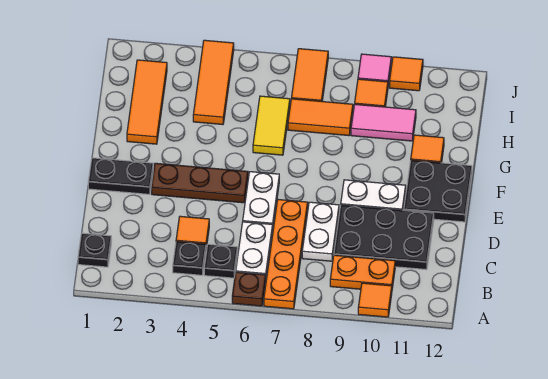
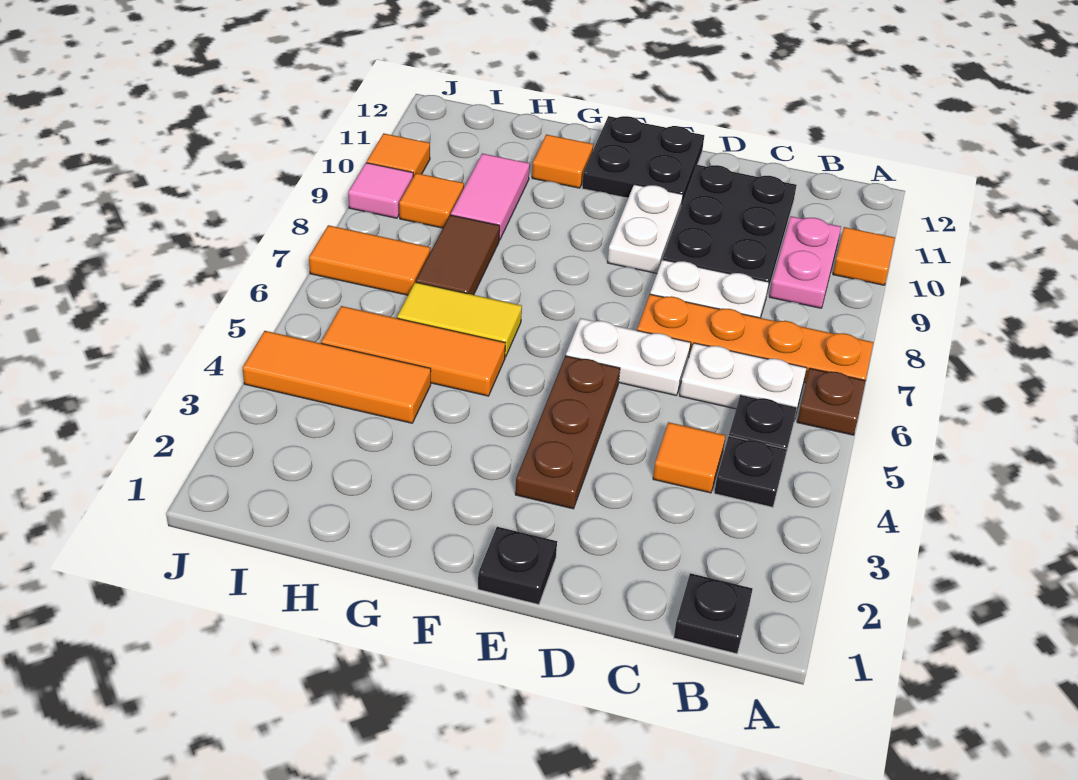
orange 1x2 plate [330,255,395,289] -> pink 1x2 plate [769,216,841,308]
black 1x2 plate [88,158,153,194] -> black 1x1 plate [478,527,557,605]
orange 1x3 tile [127,60,167,144] -> orange 1x3 tile moved to [321,306,505,396]
orange 1x2 tile [288,99,353,136] -> brown 1x2 tile [416,215,500,295]

